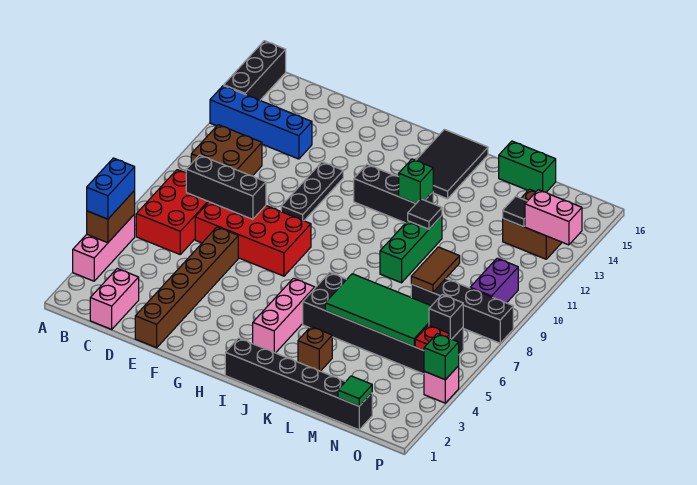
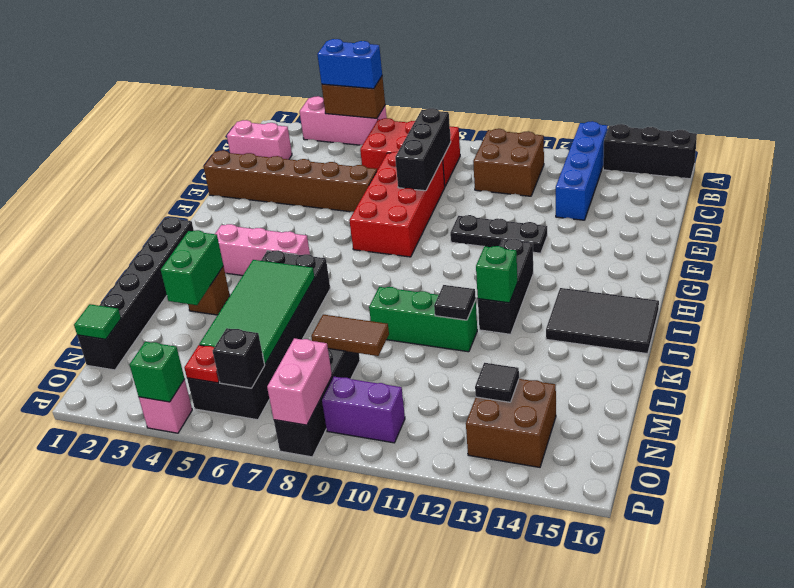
green 1x2 brick [499,141,556,192] -> green 1x2 brick moved to [161,230,223,305]
pink 1x2 brick [525,190,582,245] -> pink 1x2 brick moved to [267,338,332,425]

